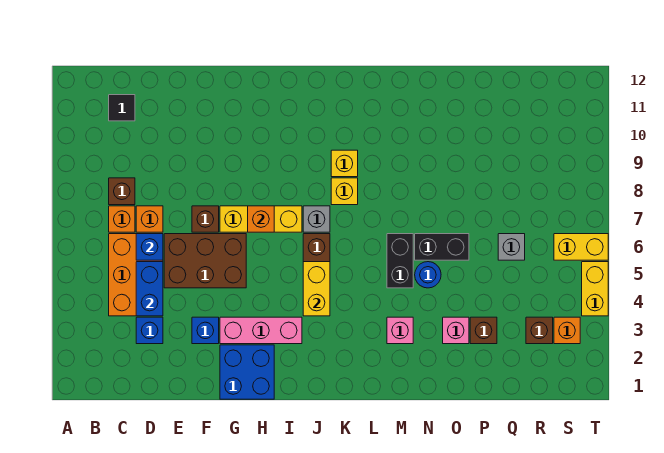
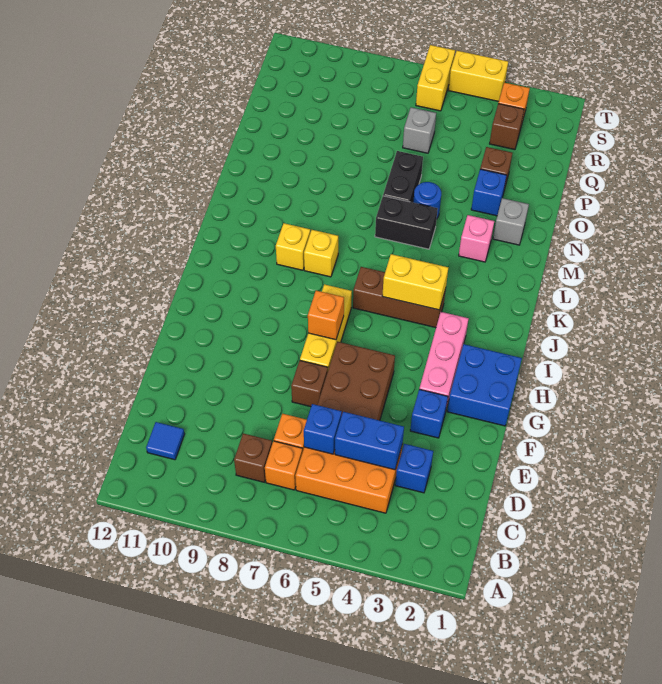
black 1x1 tile [109,95,135,121] -> blue 1x1 tile [146,422,184,460]
grey 1x1 brick [303,206,330,232] -> grey 1x1 brick moved to [493,198,529,245]
pink 1x1 brick [443,317,469,344] -> blue 1x1 brick [471,169,507,216]

